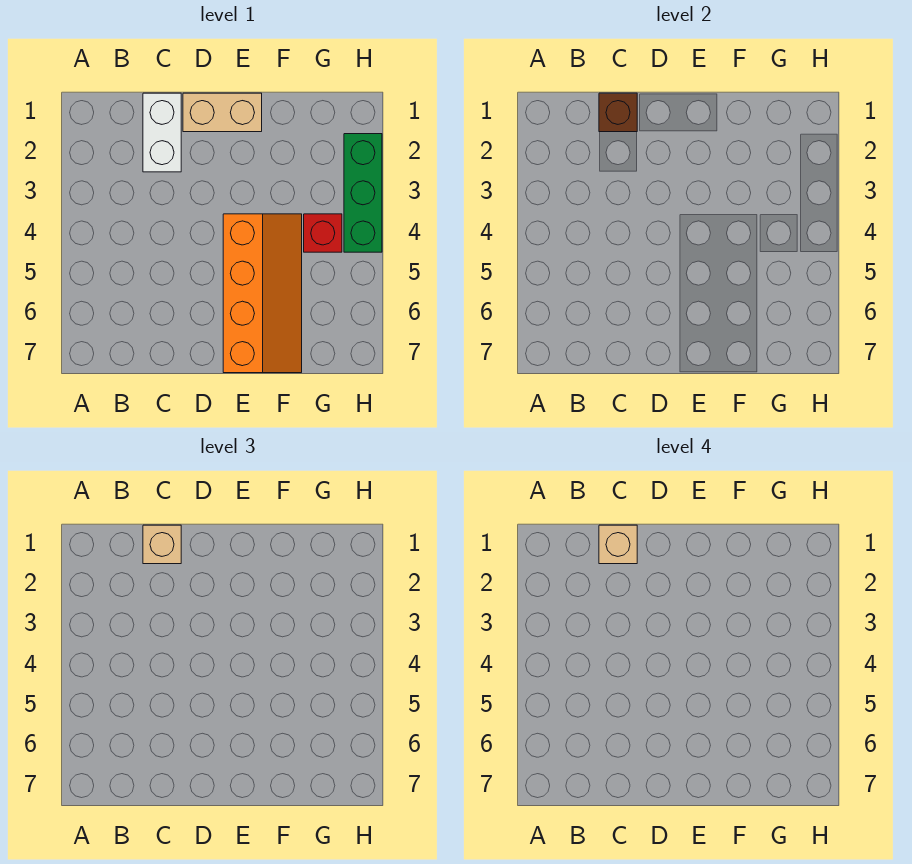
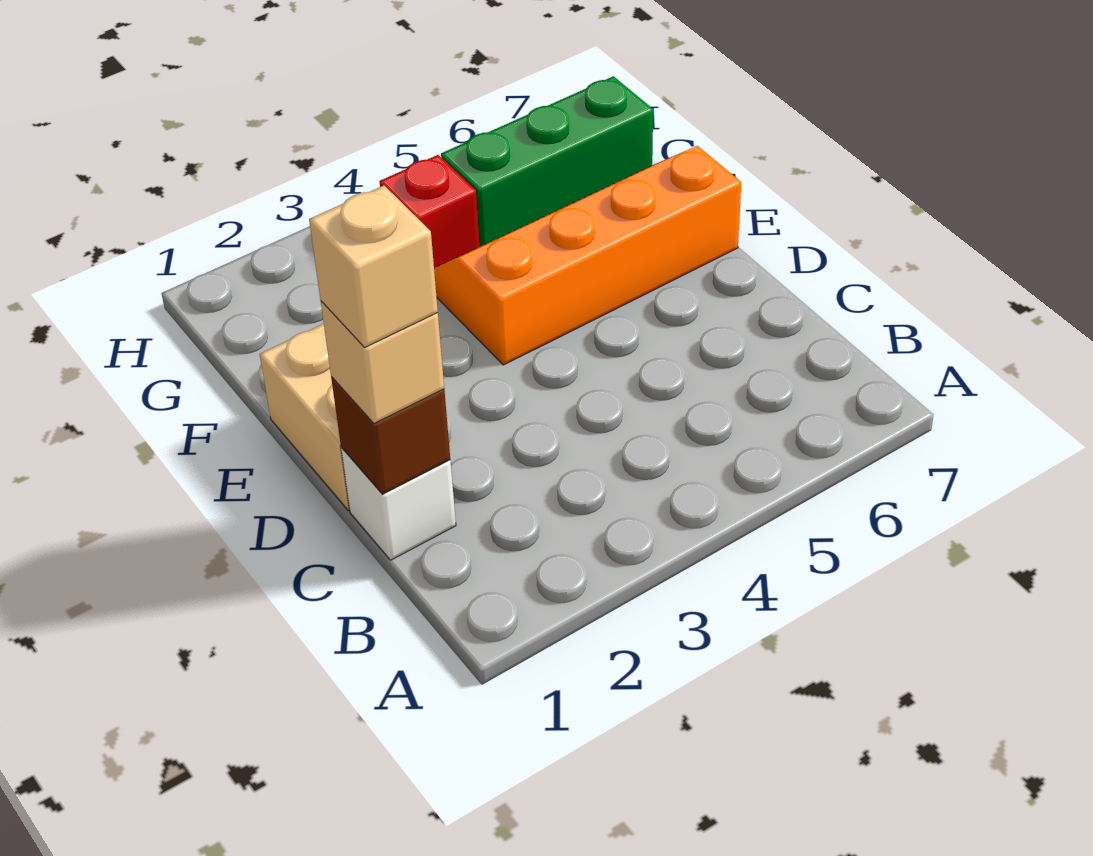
white 1x2 brick [143,93,181,172] -> white 1x1 brick [341,448,456,560]
green 1x3 brick [344,134,382,252] -> green 1x3 brick moved to [441,76,653,247]

